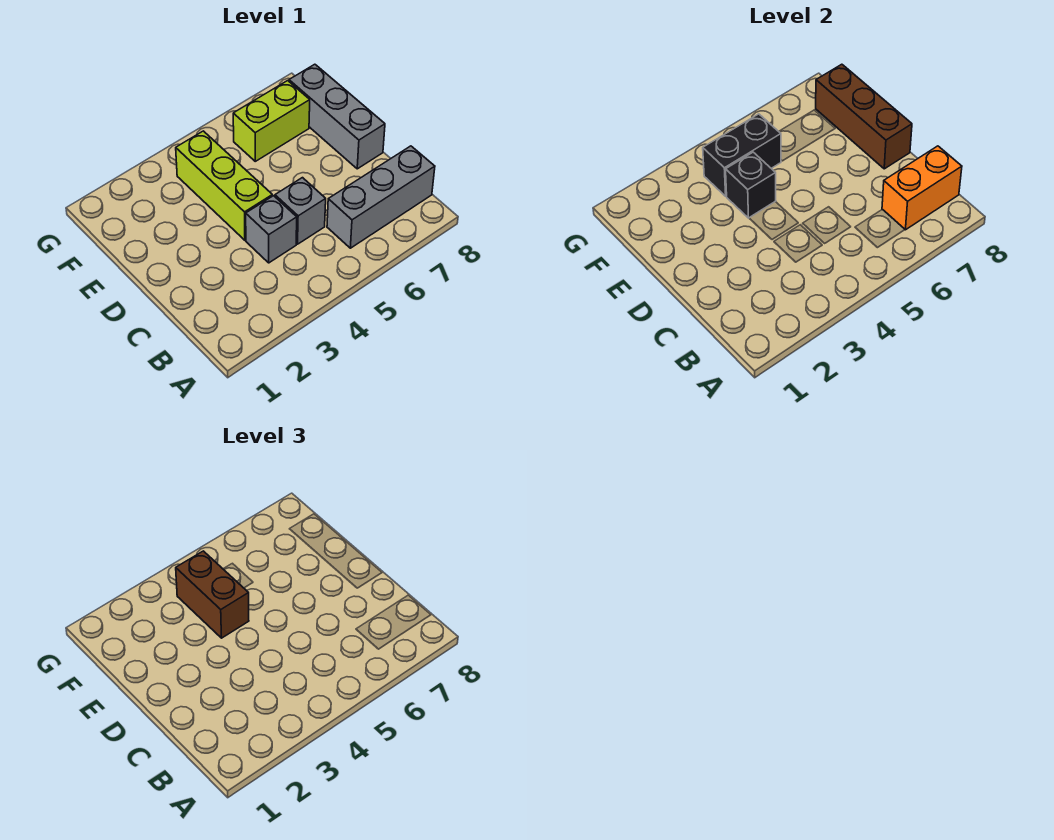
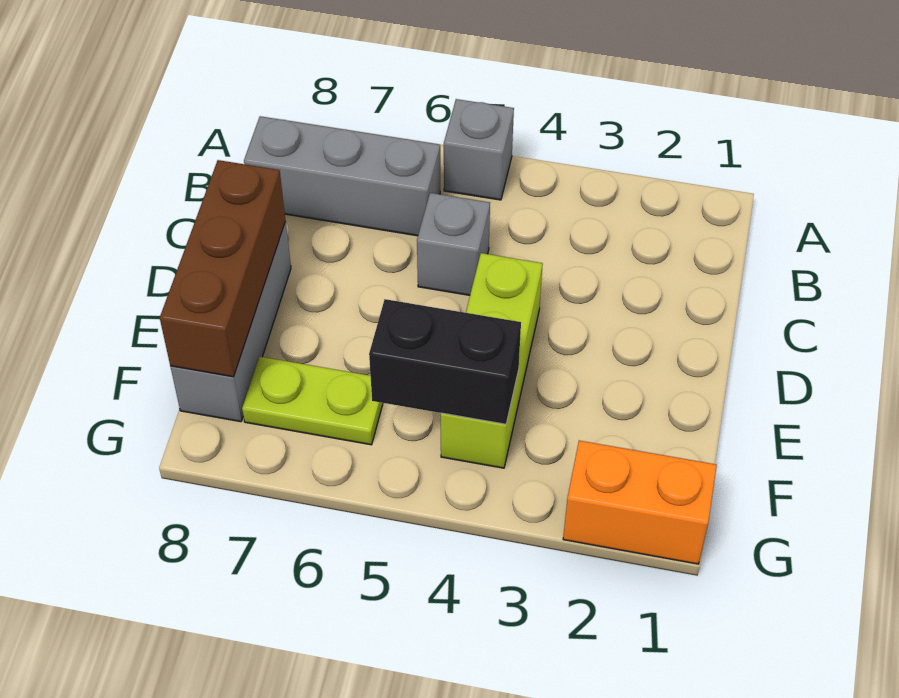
orange 1x2 brick [882,146,962,230] -> orange 1x2 brick moved to [563,441,717,564]
grey 1x1 brick [246,196,297,263] -> grey 1x1 brick moved to [444,99,514,200]
black 1x1 brick [726,152,776,218] -> none
brown 1x2 brick [176,551,249,638] -> none
lime 1x2 brick [233,81,310,161] -> lime 1x2 plate [242,356,383,445]

